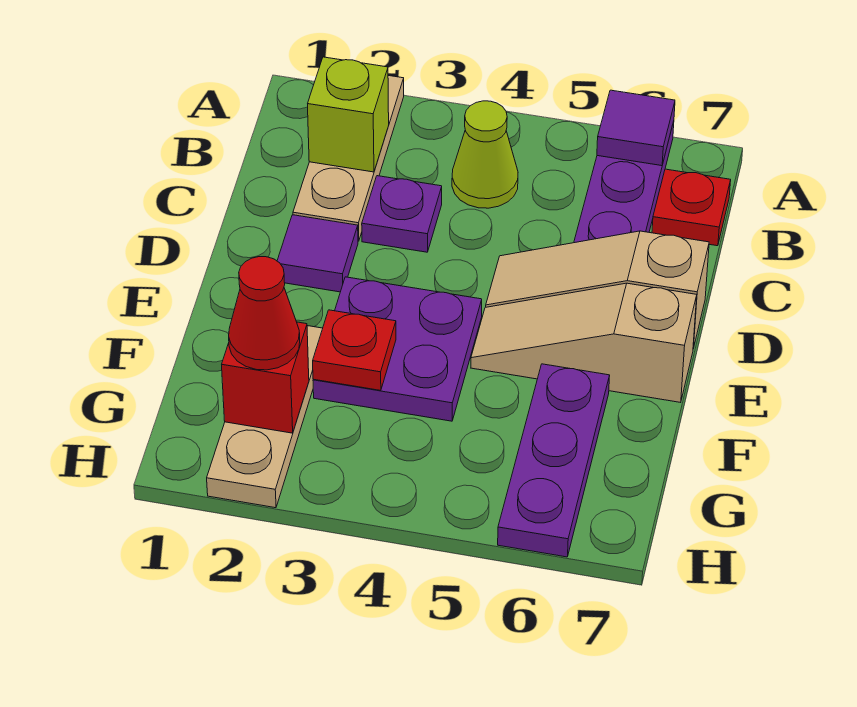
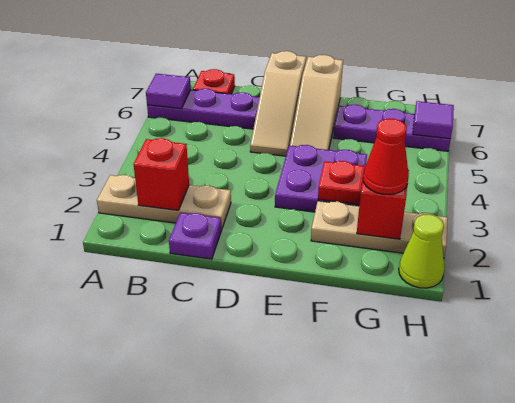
lime 1x1 brick [308,57,389,172] -> red 1x1 brick [134,138,189,210]
lime 1x1 cone [452,101,518,208] -> lime 1x1 cone moved to [399,214,445,288]
purple 1x1 plate [362,176,442,252] -> purple 1x1 plate moved to [169,213,222,259]
purple 1x1 tile [277,215,358,292] -> purple 1x1 tile moved to [413,101,454,139]

